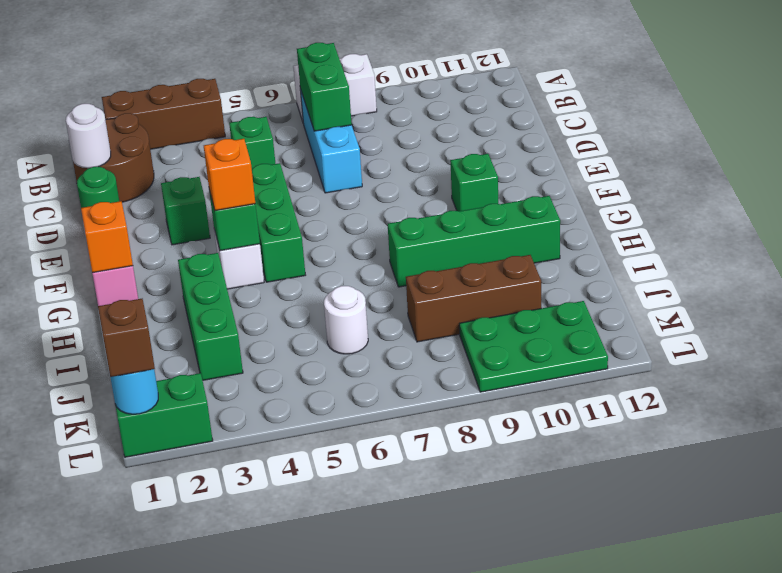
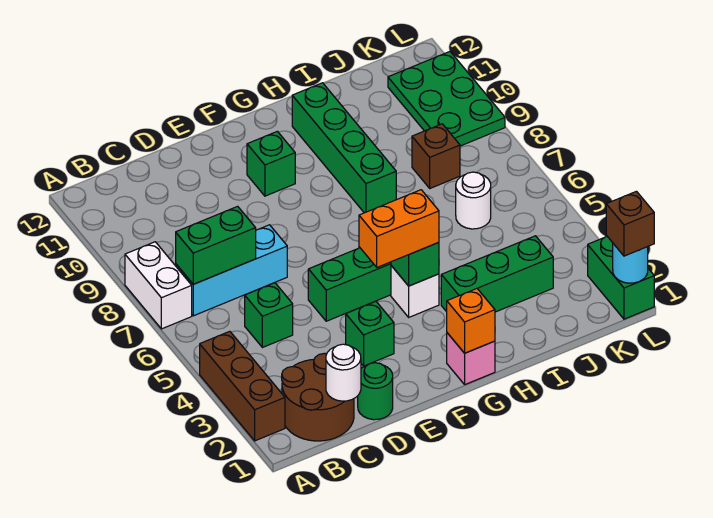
orange 1x1 brick [204,139,255,211] -> orange 1x2 brick [359,190,439,267]
brown 1x3 brick [406,255,541,342] -> brown 1x1 brick [412,124,460,188]

